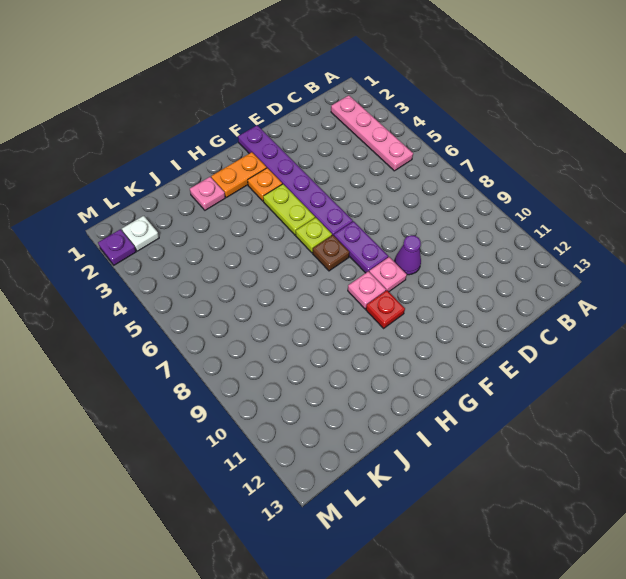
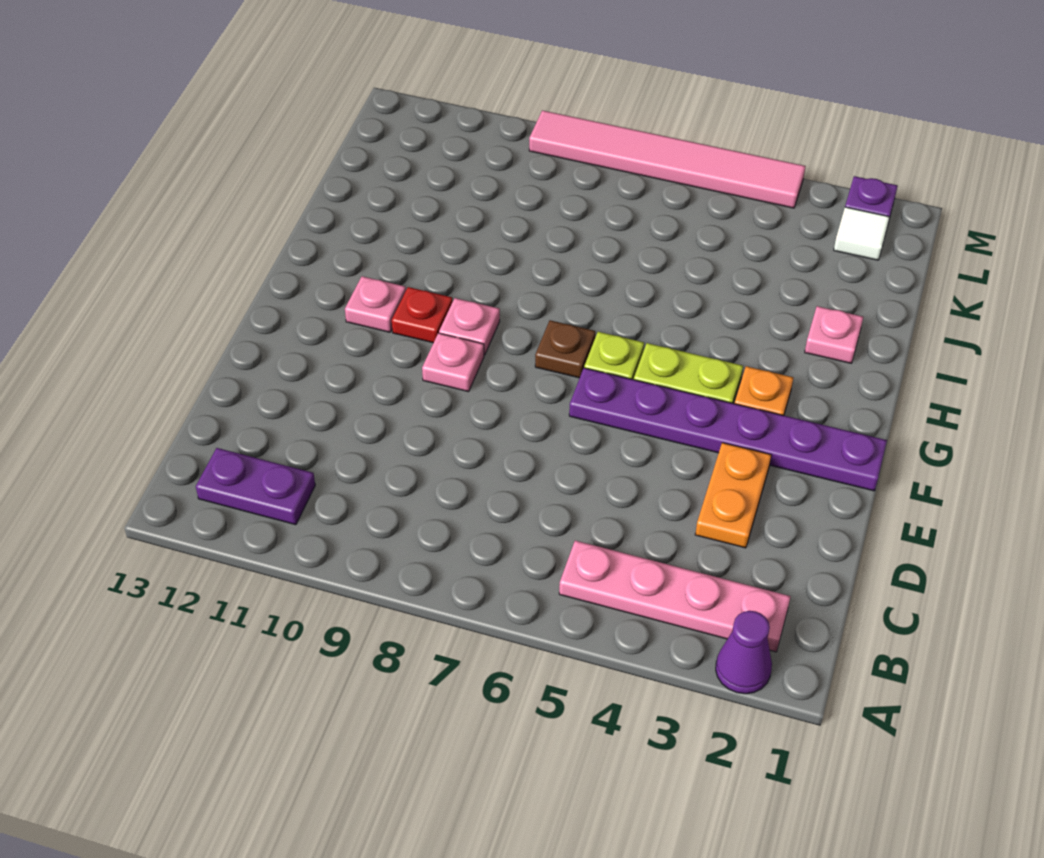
purple 1x1 cone [395,235,421,275] -> purple 1x1 cone moved to [716,611,772,694]
purple 1x2 plate [334,221,388,273] -> purple 1x2 plate moved to [196,448,315,525]
orange 1x2 plate [211,152,267,197] -> orange 1x2 plate moved to [695,443,771,548]
none -> pink 1x1 plate [345,276,406,332]
white 1x1 plate [122,216,159,251] -> white 1x1 tile [834,207,890,260]
none -> pink 1x6 tile [529,110,806,208]

